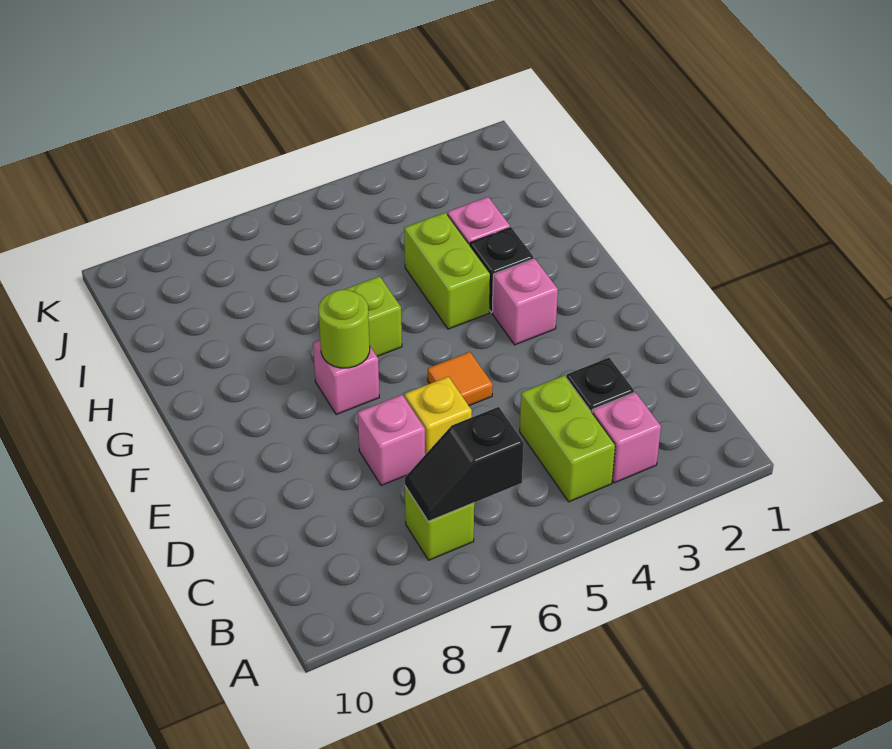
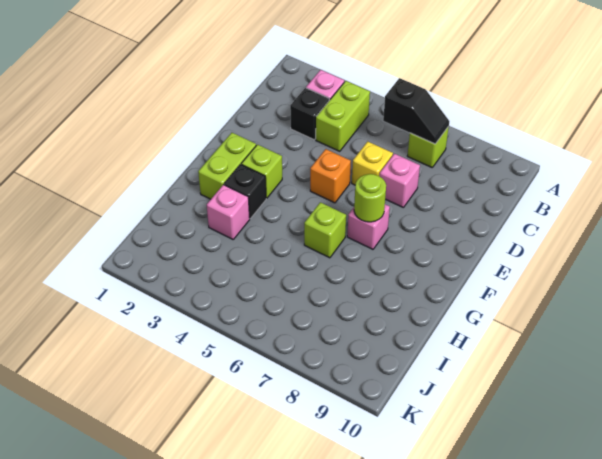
orange 1x1 tile [428,352,493,406] -> orange 1x1 brick [310,149,351,203]
pink 1x1 brick [492,259,558,345] -> lime 1x1 brick [241,145,282,198]
lime 1x2 brick [404,213,490,329] -> lime 1x2 brick moved to [198,133,256,199]

